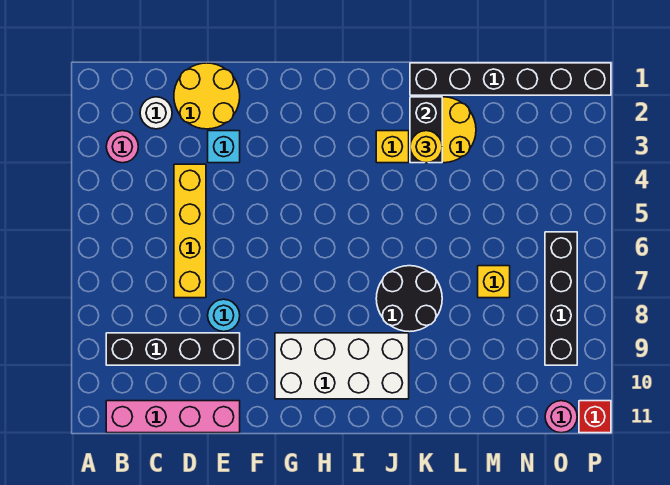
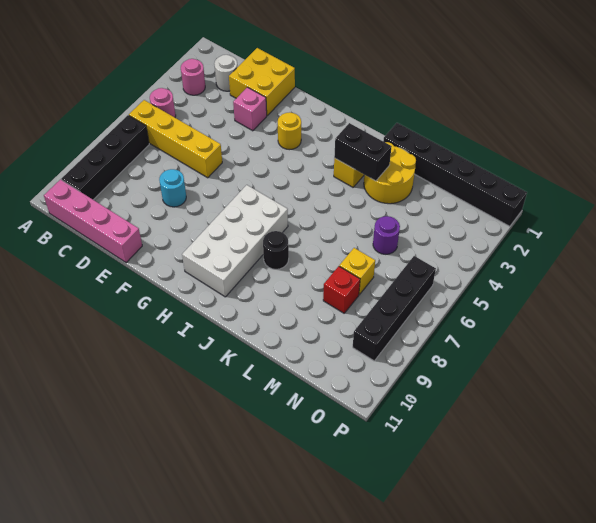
black 1x4 brick [106,333,240,365] -> black 1x4 brick turned to [62,115,149,200]
yellow 2x2 round brick [174,63,240,129] -> yellow 2x2 brick [229,48,295,115]
yellow 1x4 brick [174,164,206,298] -> yellow 1x4 brick turned to [129,100,222,178]
cyan 1x1 brick [208,131,240,163] -> pink 1x1 brick [233,87,267,131]
white 2x4 brick [275,333,409,399] -> white 2x4 brick turned to [182,185,288,297]
black 2x2 round brick [376,266,442,332] -> black 1x1 round brick [263,231,289,269]
black 1x2 brick [410,97,442,163] -> black 1x2 brick turned to [334,123,392,181]
yellow 1x1 round brick [410,131,442,163] -> yellow 1x1 round brick moved to [278,112,301,150]
none -> purple 1x1 round brick [373,216,400,254]
pink 1x1 round brick [545,401,577,433] -> pink 1x1 round brick moved to [150,88,176,117]
red 1x1 brick [579,401,611,433] -> red 1x1 brick moved to [323,266,360,313]

